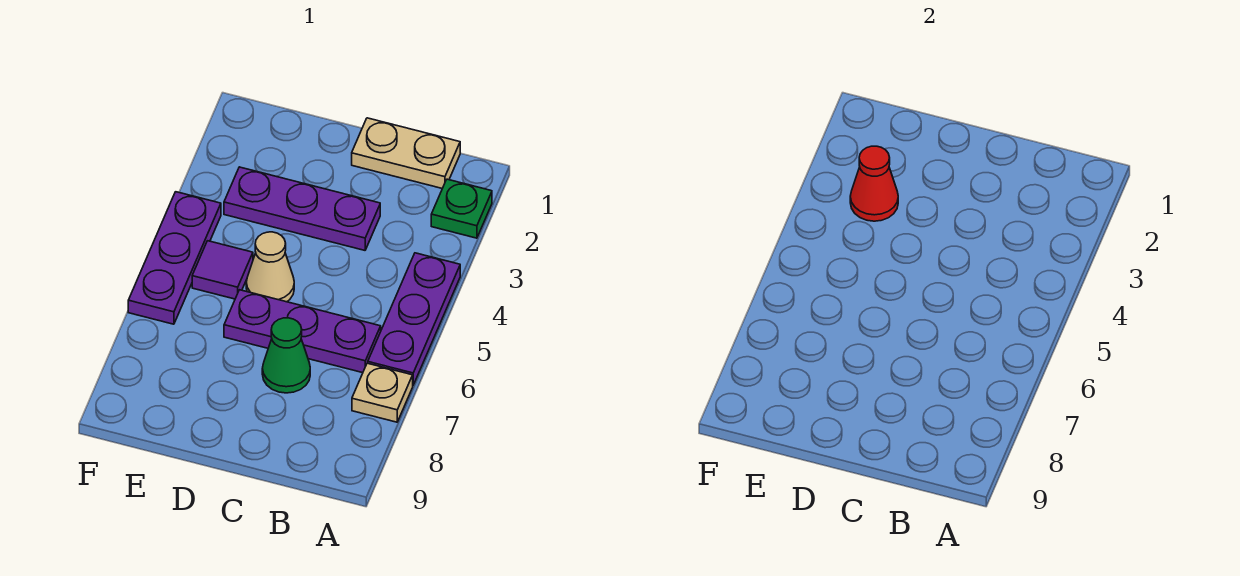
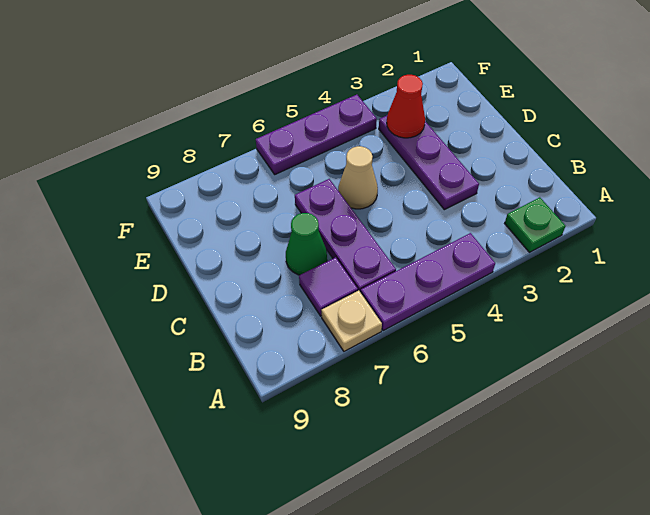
tan 1x2 plate [352,118,460,189] -> none
purple 1x1 tile [192,241,253,299] -> purple 1x1 tile moved to [299,257,358,316]

